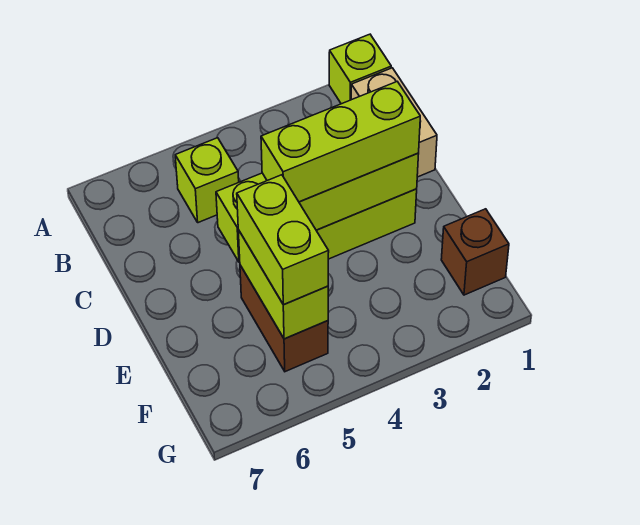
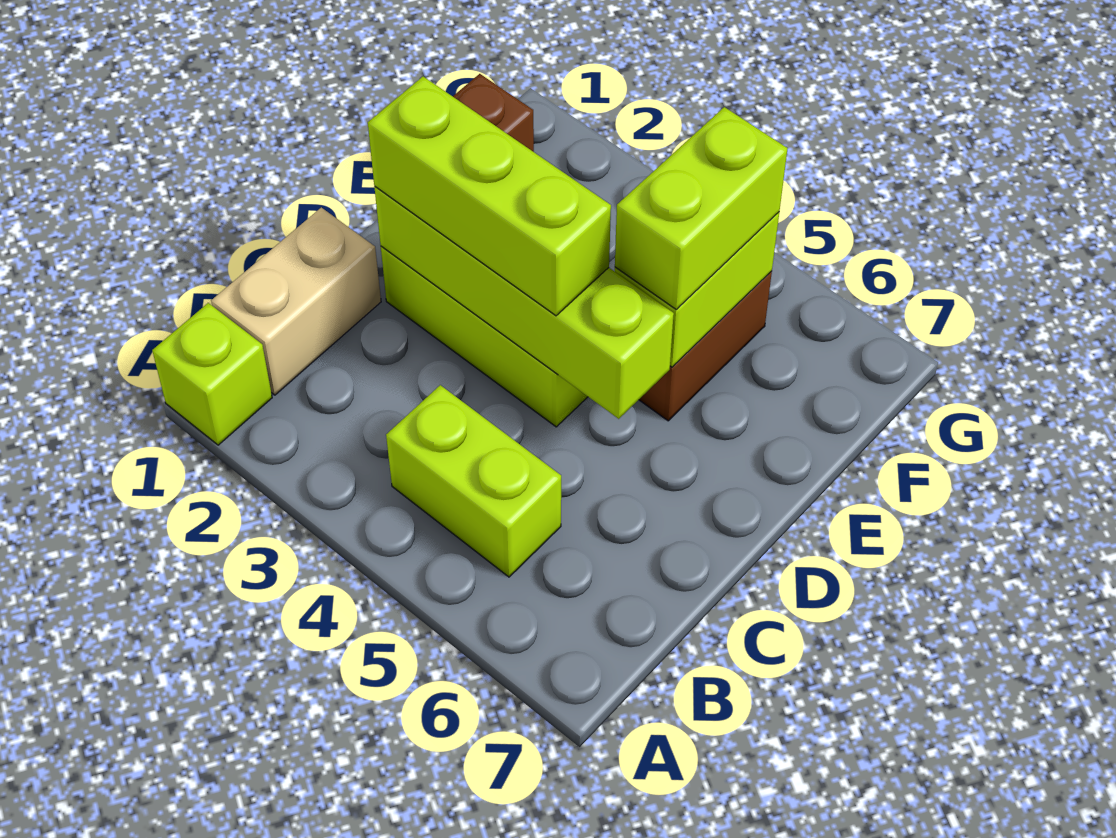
lime 1x1 brick [175,138,239,223] -> lime 1x2 brick [386,385,561,577]

